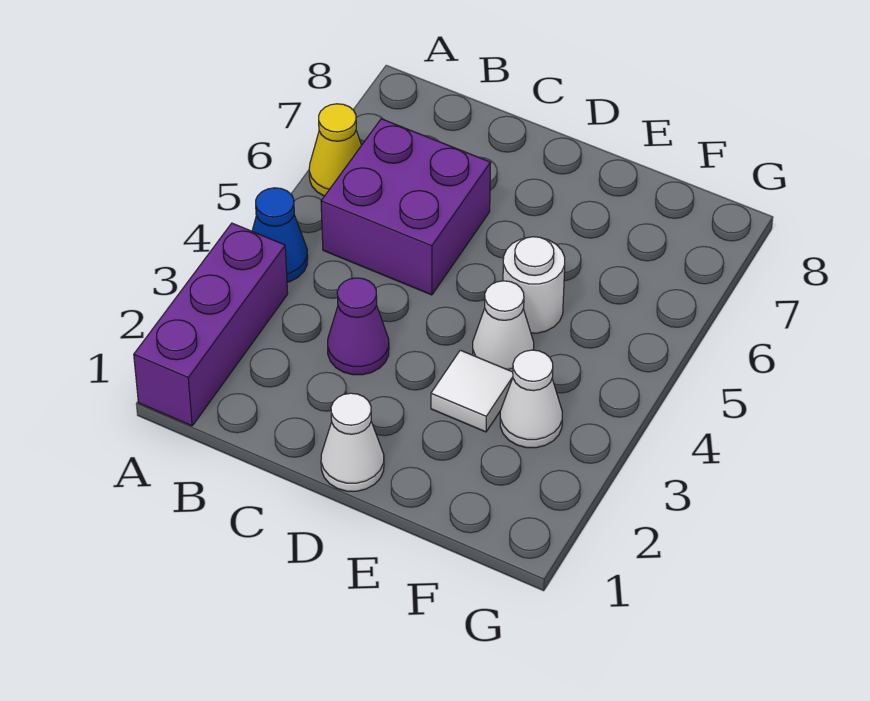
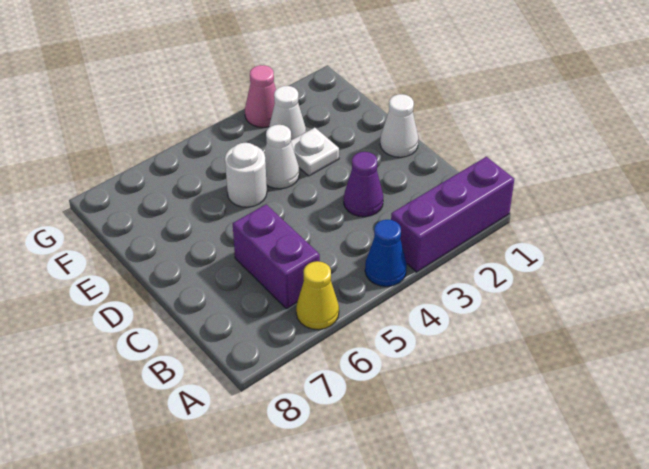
purple 2x2 brick [321,119,491,295] -> purple 1x2 brick [233,204,320,309]
white 1x1 tile [431,350,513,432] -> white 1x1 plate [291,128,339,176]
none -> pink 1x1 cone [245,65,276,127]

